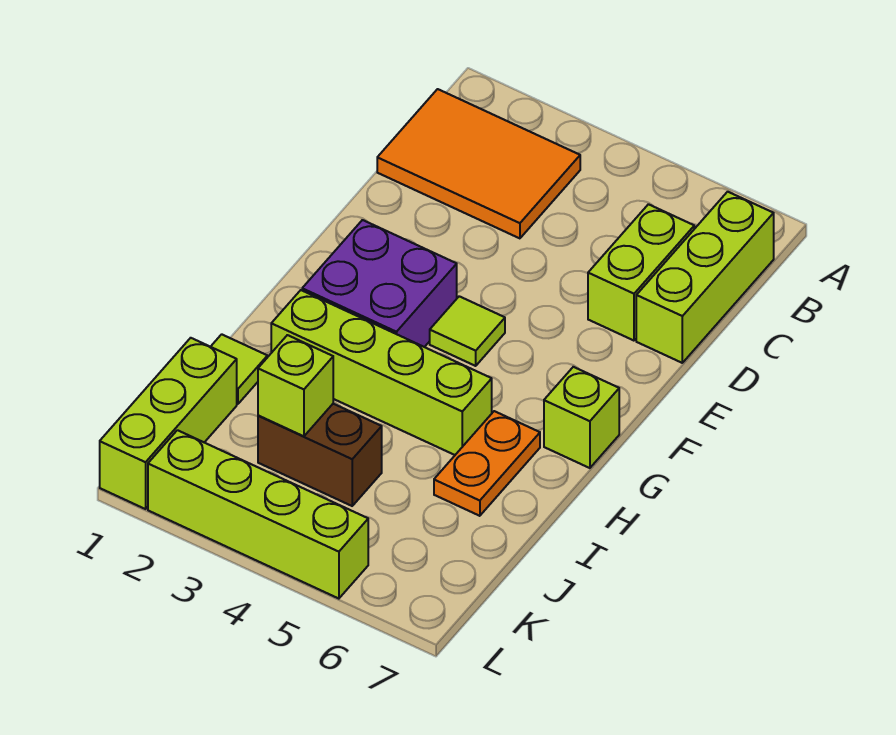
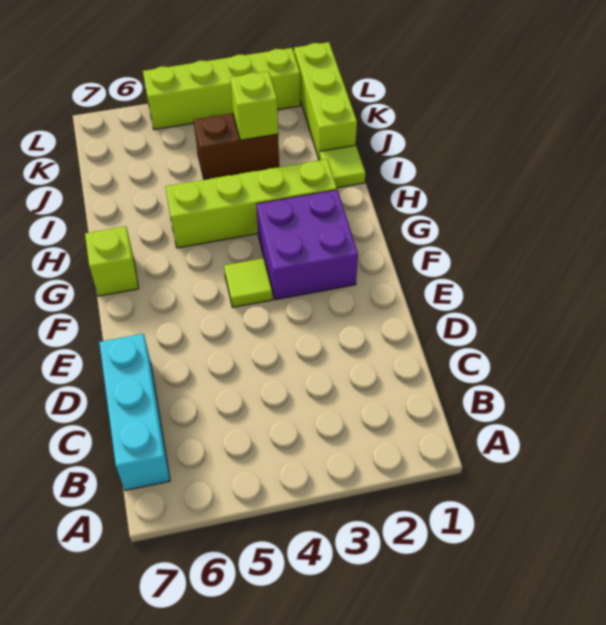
orange 2x3 tile [377,89,580,238] -> none
lime 1x3 brick [636,192,774,363] -> cyan 1x3 brick [99,334,170,490]
lime 1x2 brick [588,204,694,341] -> none
orange 1x2 plate [434,411,540,516] -> none

